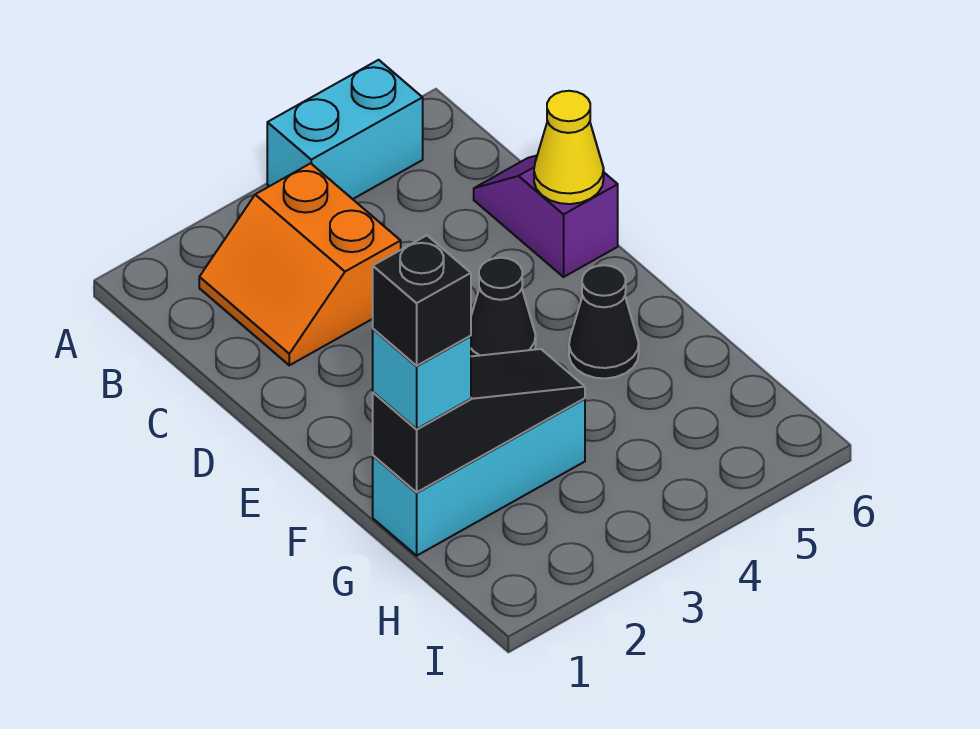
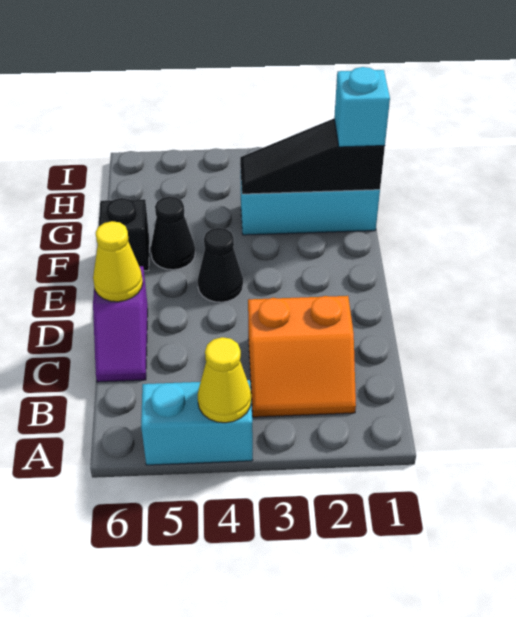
none -> yellow 1x1 cone [198,337,251,423]
orange 2x2 slope [199,163,401,365] -> orange 2x2 slope turned to [248,296,356,417]
black 1x1 brick [373,236,471,366] -> black 1x1 brick moved to [98,198,149,271]

